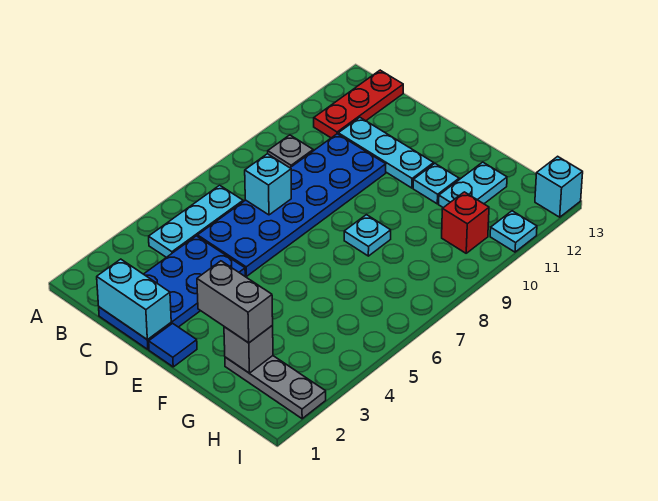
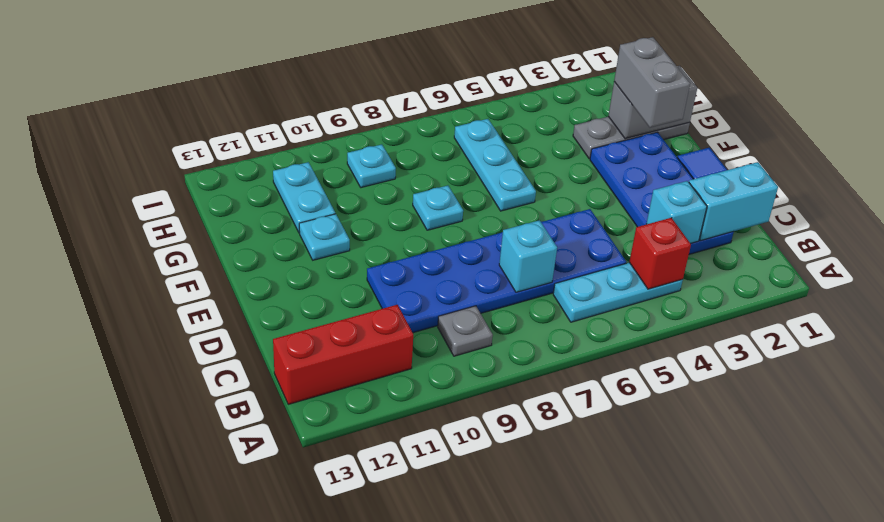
red 1x3 plate [314,70,403,138] -> red 1x3 brick [273,305,413,404]
blue 2x4 plate [99,236,245,349] -> blue 2x4 plate turned to [590,132,734,254]
cyan 1x2 brick [97,259,171,340] -> cyan 1x2 brick turned to [689,162,778,241]
cyan 1x3 plate [338,118,434,188] -> cyan 1x3 plate moved to [454,119,536,211]
grey 1x3 plate [225,356,326,419] -> grey 1x3 plate turned to [573,117,690,159]
grey 1x1 brick [224,326,273,373] -> grey 1x2 brick [608,66,697,139]
cyan 1x2 plate [439,162,507,208] -> cyan 1x2 plate turned to [273,162,335,233]
red 1x1 brick [442,192,489,253] -> red 1x1 brick moved to [629,218,691,289]
cyan 1x1 plate [490,211,537,252] -> cyan 1x1 plate moved to [347,144,396,188]
cyan 1x1 brick [535,156,583,217] -> cyan 1x1 brick moved to [647,181,707,243]

